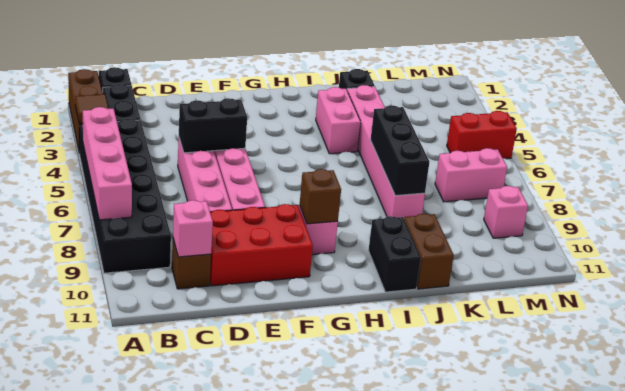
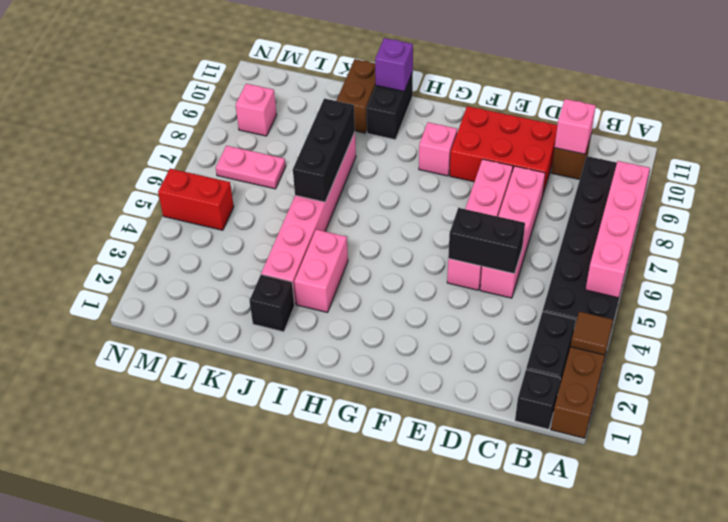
brown 1x1 brick [300,169,341,224] -> none
none -> purple 1x1 brick [375,38,413,92]
pink 1x2 brick [435,148,507,202] -> pink 1x2 plate [216,146,286,189]

